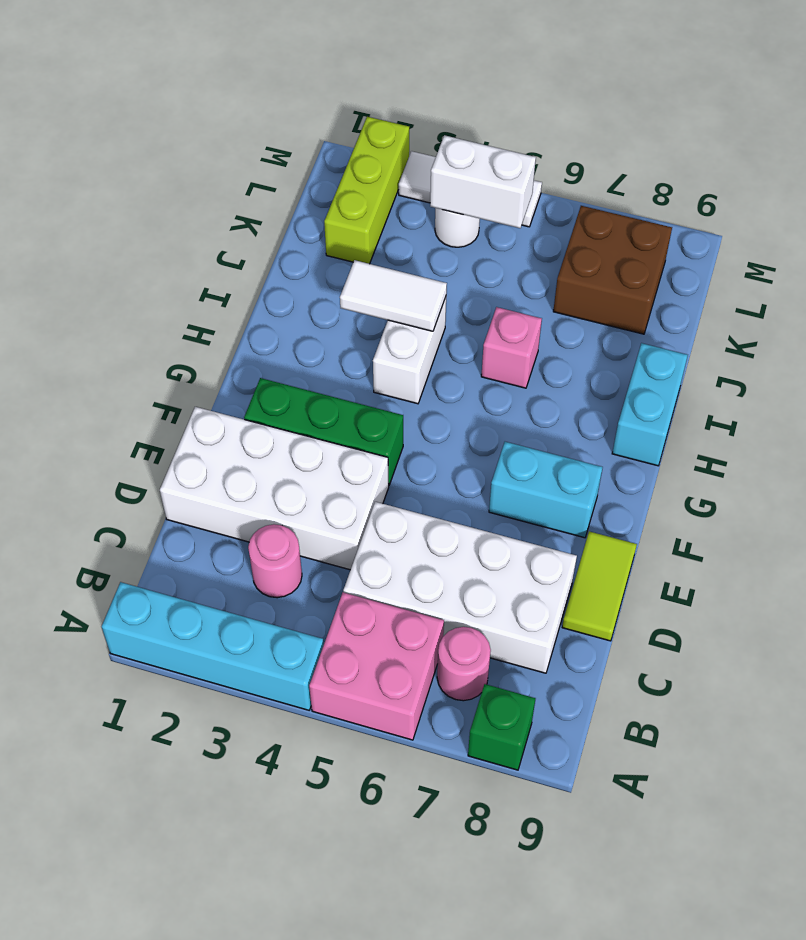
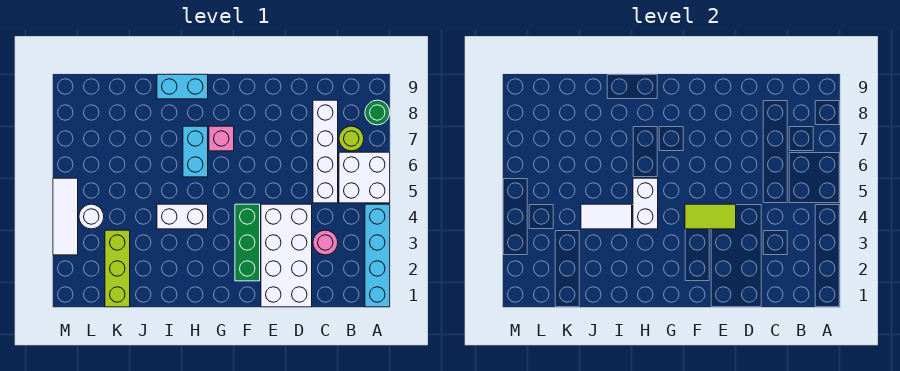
pink 2x2 brick [309,592,444,740] -> white 2x2 brick [339,152,390,203]
green 1x1 brick [468,684,536,770] -> green 1x1 round brick [365,100,390,125]
pink 1x1 round brick [437,627,491,701] -> lime 1x1 round brick [339,126,364,151]
white 2x4 brick [343,502,577,673] -> white 1x4 brick [313,100,338,203]
lime 1x2 tile [562,531,637,641] -> lime 1x2 tile moved to [685,204,736,229]
cyan 1x2 brick [489,442,603,538] -> cyan 1x2 brick moved to [183,126,208,177]
white 1x2 tile [340,260,447,331] -> white 1x2 tile turned to [581,204,632,229]
pink 1x1 brick [481,307,542,388] -> pink 1x1 brick moved to [209,126,234,151]
lime 1x3 brick [324,117,409,264] -> lime 1x3 brick turned to [105,230,130,307]
brown 2x2 brick [553,206,672,334] -> none
white 1x2 brick [430,135,536,228] -> white 1x2 brick moved to [633,178,658,229]

